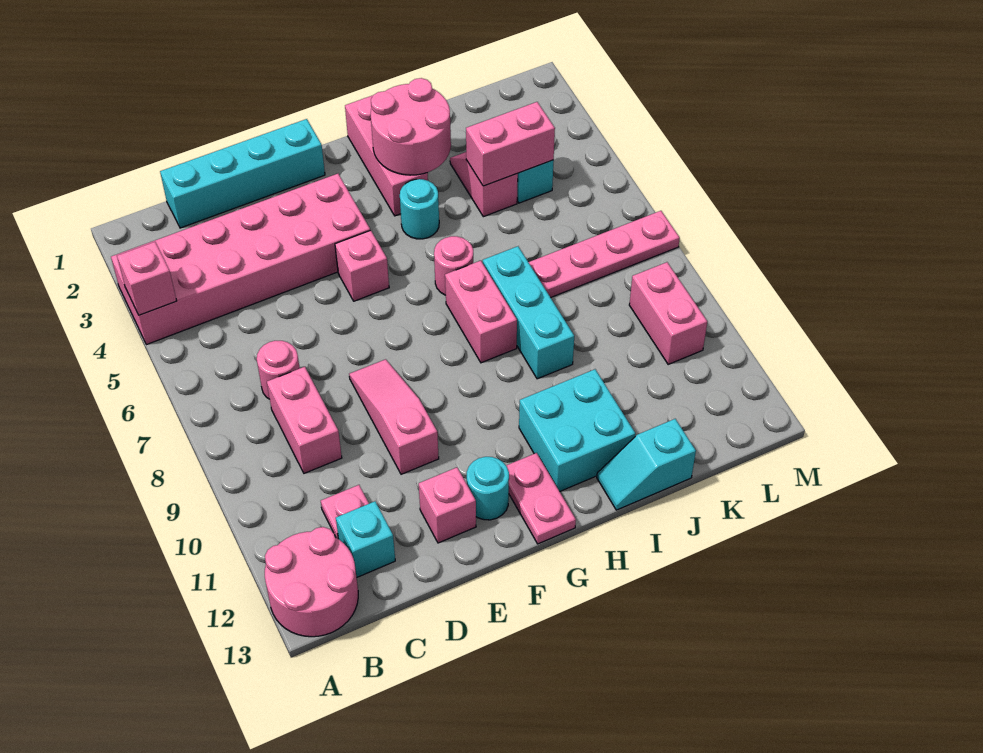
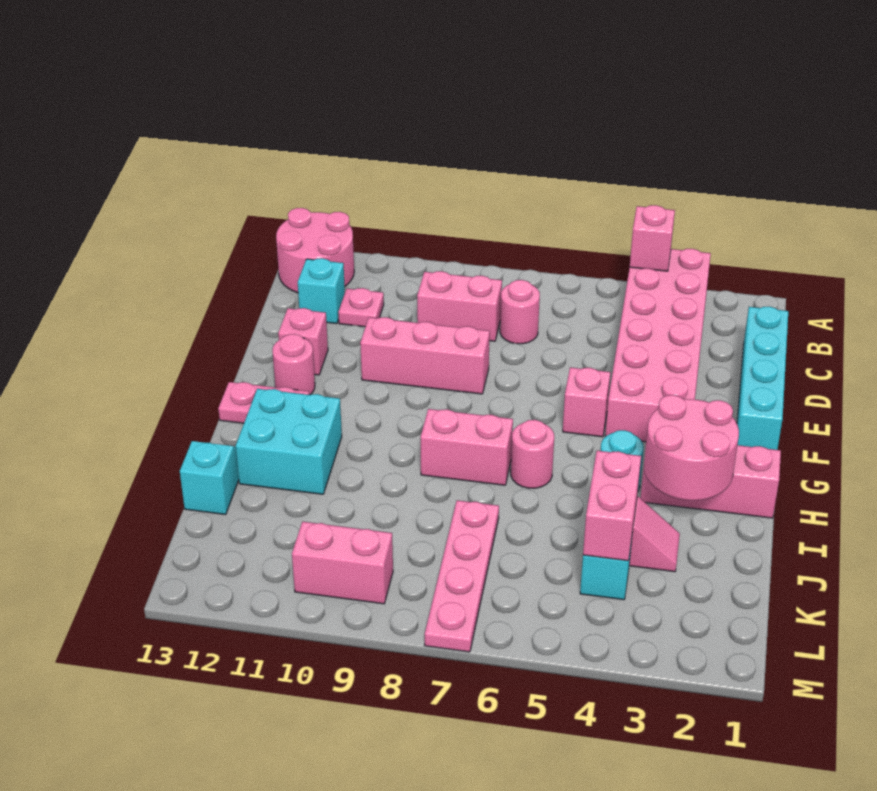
pink 1x3 slope [349,359,439,474] -> pink 1x3 brick [360,317,490,394]
cyan 1x1 round brick [467,457,509,520] -> pink 1x1 round brick [273,334,315,395]
cyan 1x3 brick [483,246,574,379] -> none

